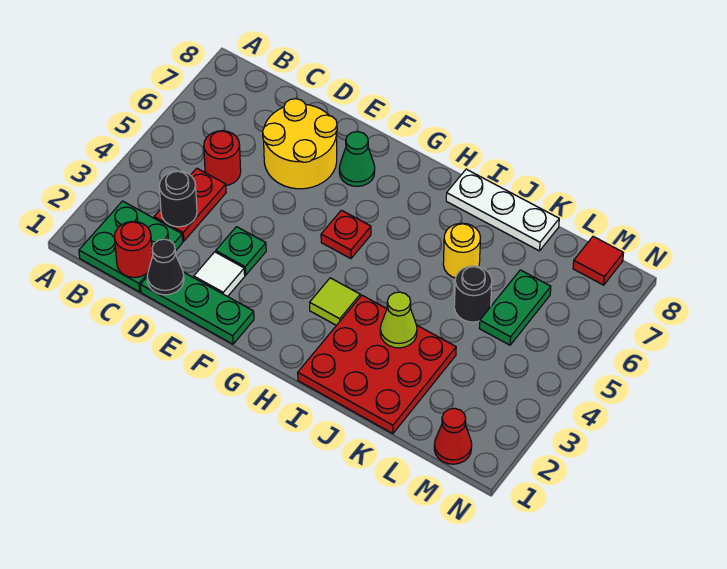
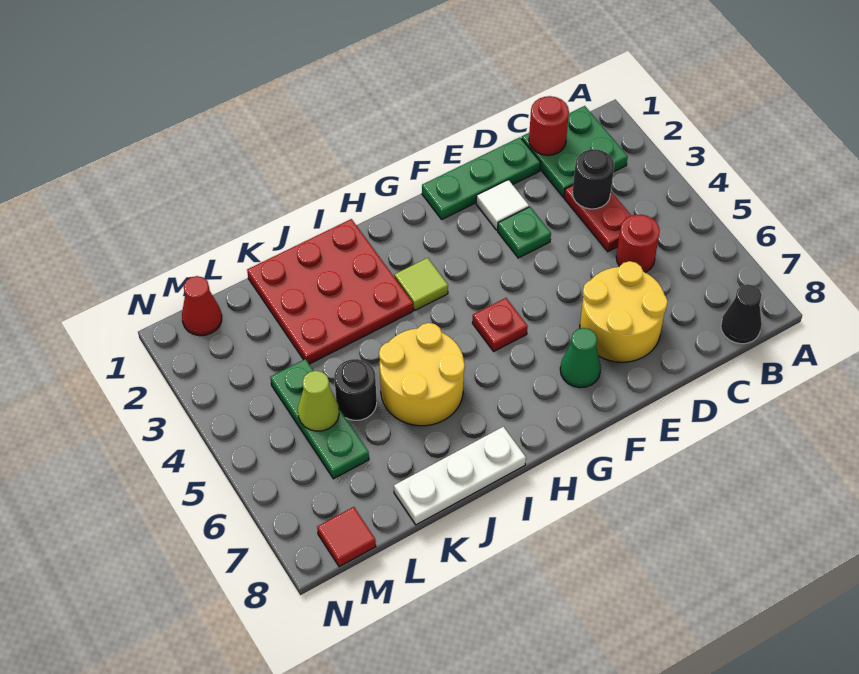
black 1x1 cone [147,239,184,295] -> black 1x1 cone moved to [721,284,762,344]
lime 1x1 cone [380,292,417,348] -> lime 1x1 cone moved to [298,371,339,431]
yellow 1x1 round brick [443,223,480,278] -> yellow 2x2 round brick [379,323,465,426]
green 1x2 plate [479,270,551,345] -> green 1x3 plate [270,359,369,479]

